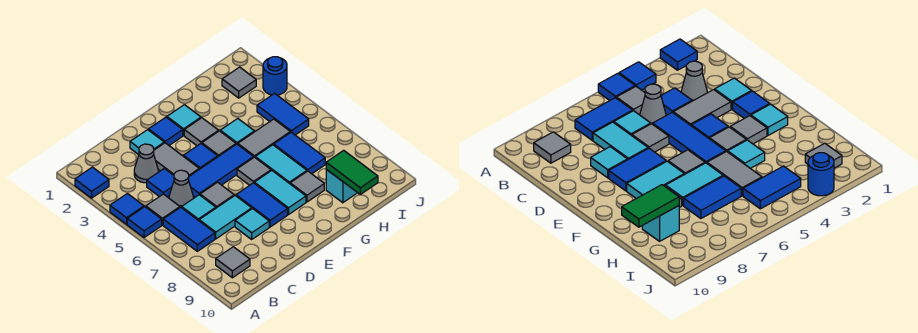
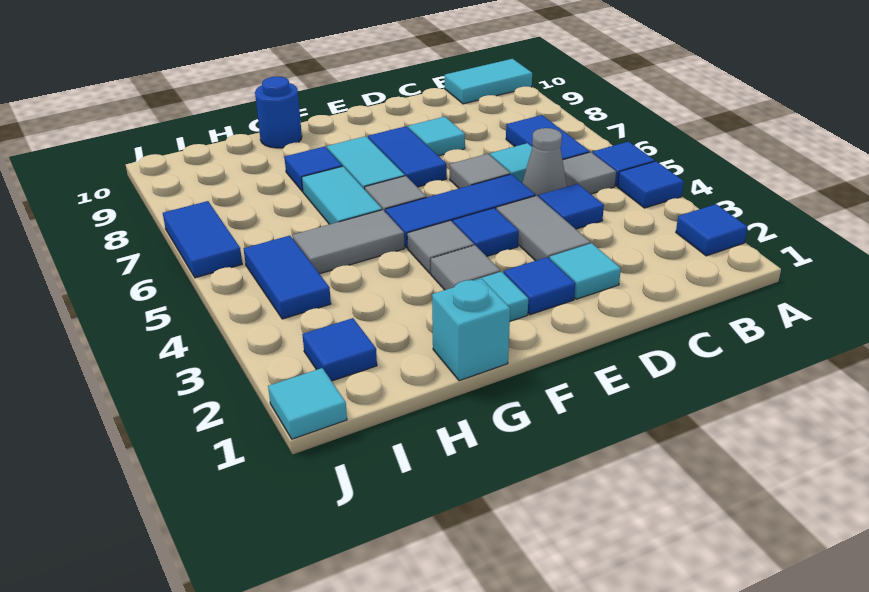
grey 1x1 tile [216,247,250,278] -> none
grey 1x1 cone [134,144,158,183] -> none
cyan 1x2 tile [199,196,252,239] -> cyan 1x2 tile moved to [445,59,532,104]
cyan 1x1 tile [220,119,254,144] -> cyan 1x1 tile moved to [268,368,347,439]
grey 1x1 tile [290,171,324,202] -> blue 1x1 tile [284,146,342,192]
blue 1x2 tile [274,132,325,174] -> blue 1x2 tile moved to [163,201,242,278]
cyan 1x1 brick [326,170,357,203] -> cyan 1x1 brick moved to [432,279,510,381]
green 1x2 tile [326,150,378,194] -> none
grey 1x1 tile [222,67,256,98] -> blue 1x1 tile [302,318,377,381]
blue 1x1 round brick [263,57,287,95] -> blue 1x1 round brick moved to [255,77,302,148]

